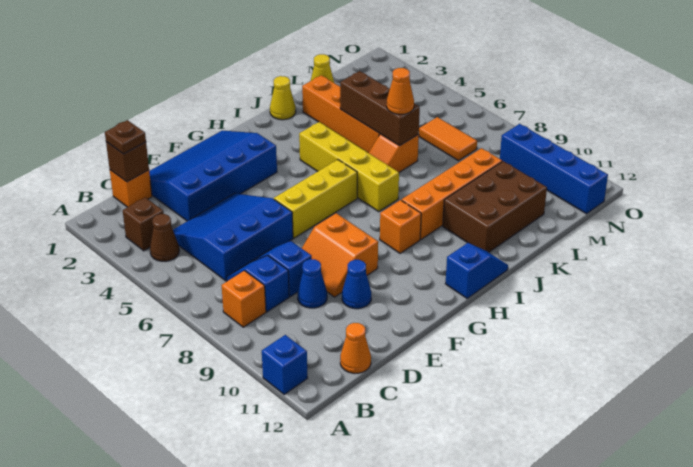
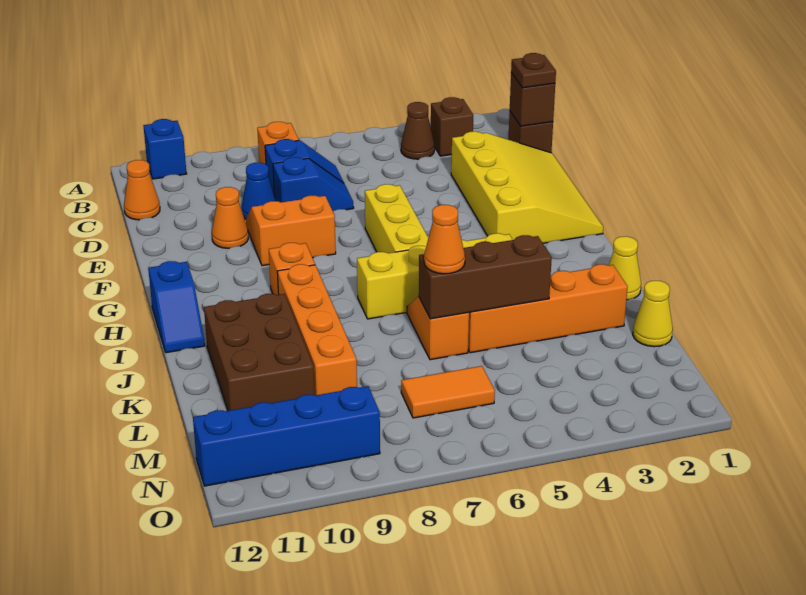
orange 1x1 brick [110,170,152,207] -> brown 1x1 brick [508,112,553,153]
blue 3x3 slope [173,193,293,281] -> none
blue 3x4 slope [149,131,277,221] -> yellow 3x4 slope [451,131,603,243]
blue 1x1 cone [342,260,371,309] -> orange 1x1 cone [212,187,248,248]

